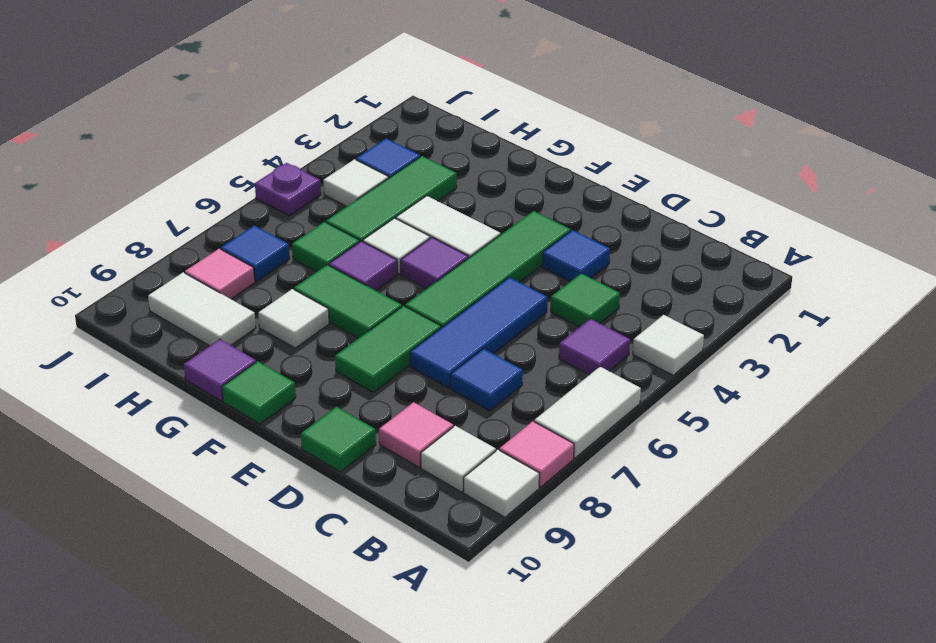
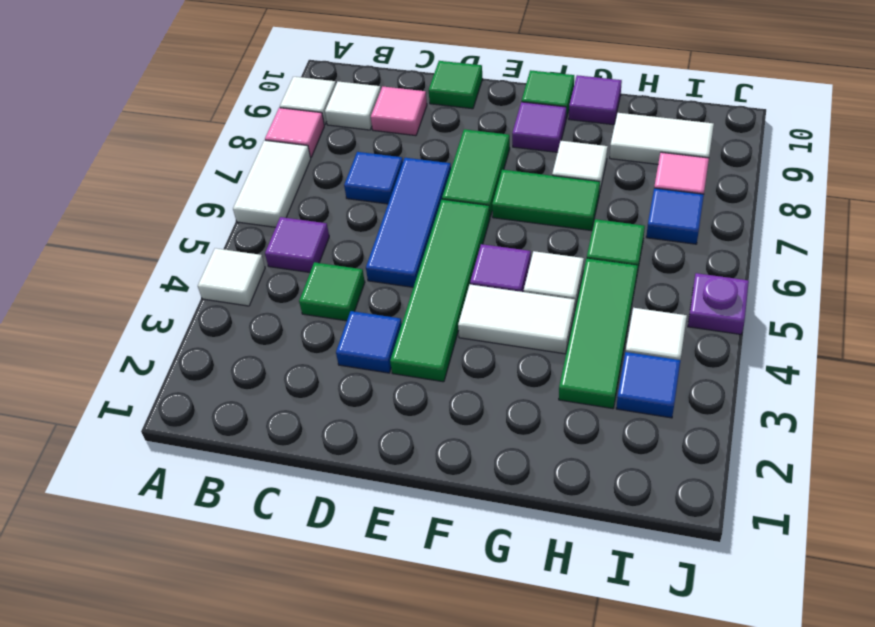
purple 1x1 tile [329,241,397,291] -> purple 1x1 tile moved to [512,102,566,152]

